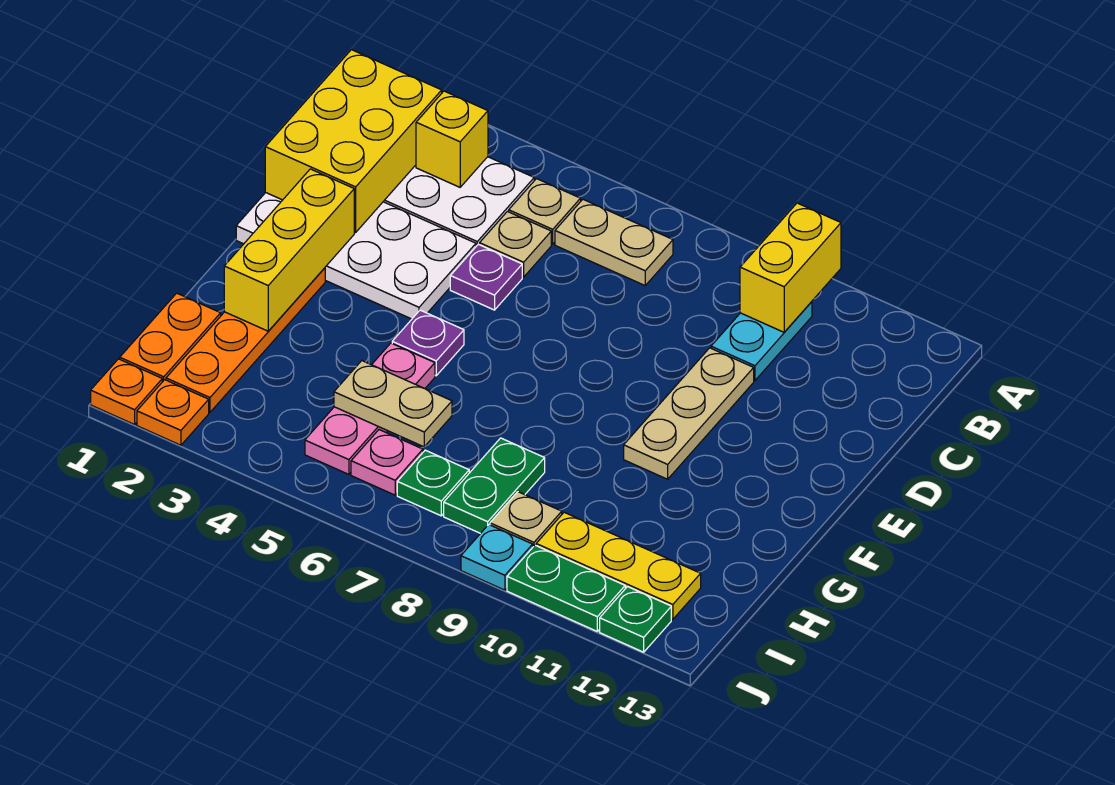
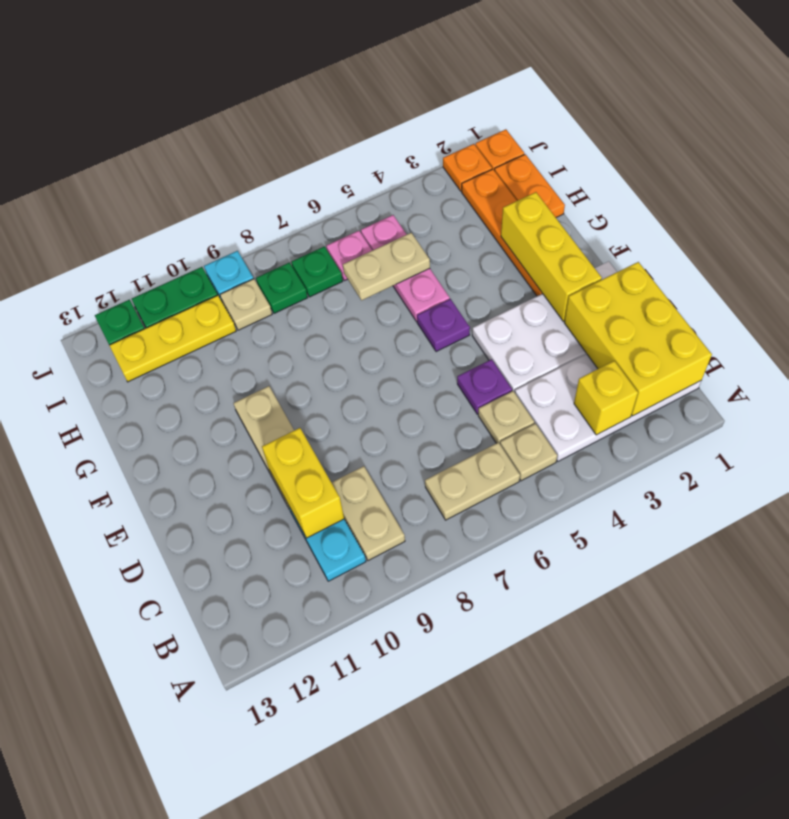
yellow 1x2 brick [740,203,841,332] -> yellow 1x2 brick moved to [262,428,344,538]
none -> tan 1x2 plate [331,466,405,561]
green 1x2 plate [444,438,545,533] -> green 1x1 plate [256,263,308,313]

